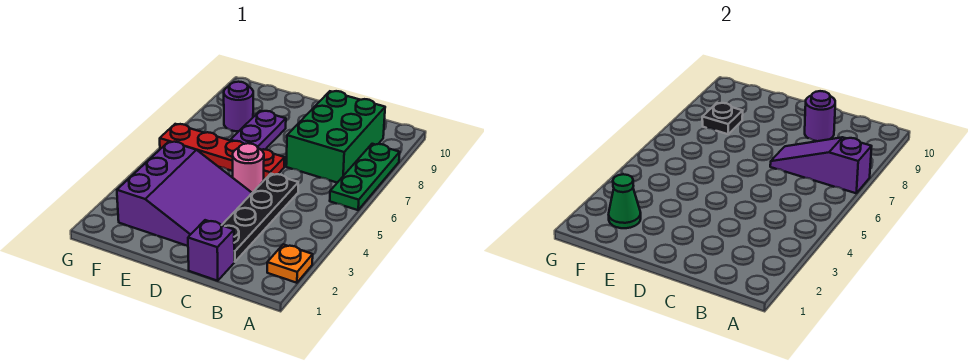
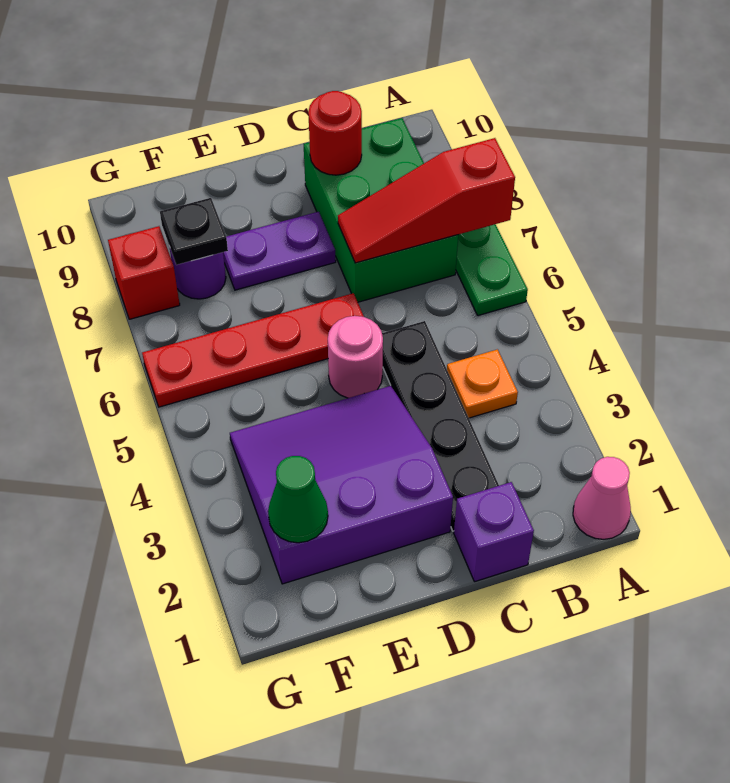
none -> pink 1x1 cone [573,457,631,539]
orange 1x1 plate [267,244,313,283] -> orange 1x1 plate moved to [447,349,518,418]
purple 1x3 slope [770,137,872,193] -> red 1x3 slope [338,138,515,263]
purple 1x1 round brick [805,91,835,141] -> red 1x1 round brick [308,91,362,175]
purple 3x3 slope [117,141,252,246] -> purple 3x3 slope turned to [230,386,453,584]
purple 1x2 plate [230,111,286,150] -> purple 1x2 plate turned to [223,212,336,290]
none -> red 1x1 brick [108,226,180,319]

